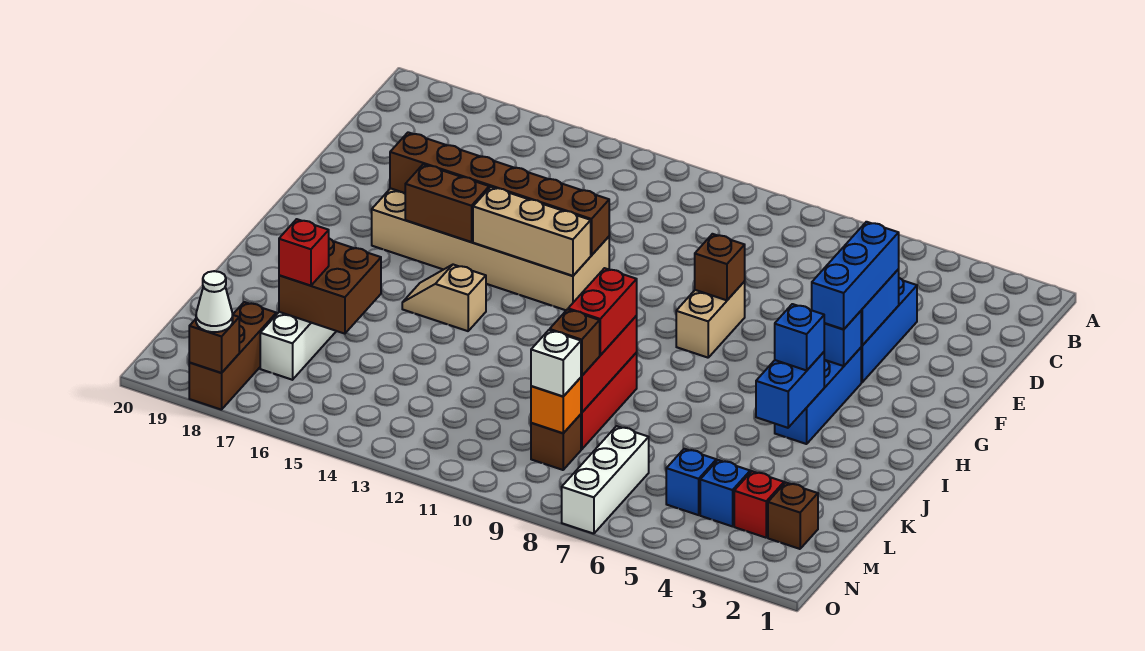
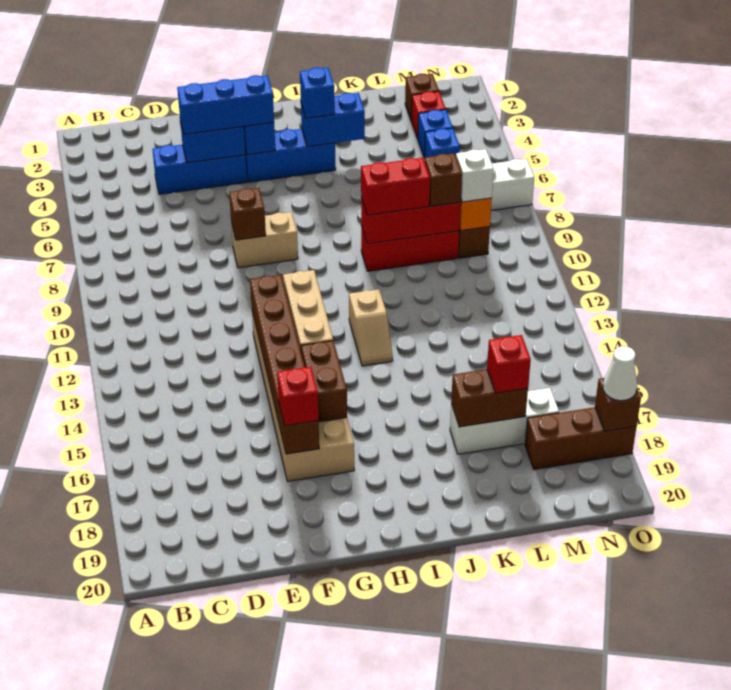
none -> red 1x1 brick [277,367,319,426]
tan 1x2 slope [402,265,486,331] -> tan 1x2 slope moved to [349,289,393,366]
brown 2x2 brick [279,239,381,334] -> brown 1x2 brick [451,369,528,427]

